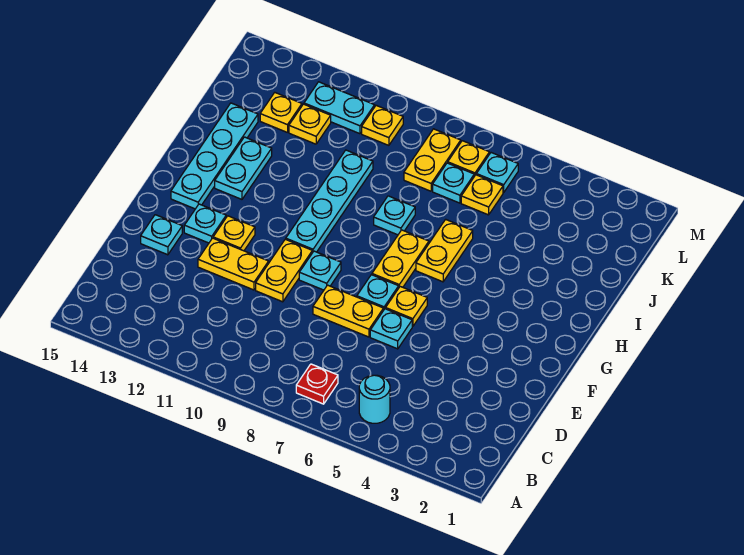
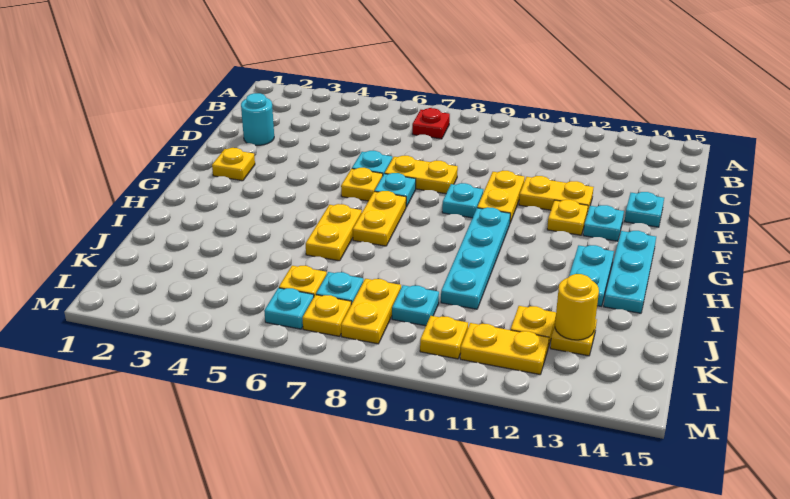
cyan 1x1 round brick [359,375,390,423] -> cyan 1x1 round brick moved to [241,93,274,145]
none -> yellow 1x1 plate [212,148,255,181]
cyan 1x4 plate [171,103,258,209] -> cyan 1x3 plate [604,231,656,313]
cyan 1x1 plate [374,196,415,235] -> cyan 1x1 plate moved to [392,285,439,326]
none -> yellow 1x1 round brick [555,274,599,340]
cyan 1x2 plate [304,82,375,134] -> yellow 1x2 plate [460,323,549,374]

